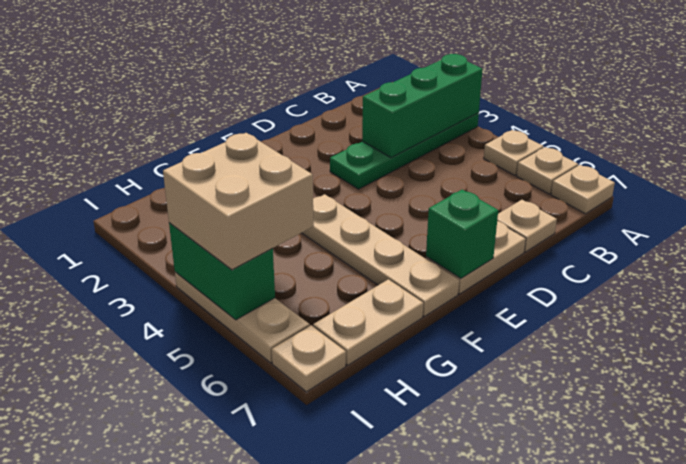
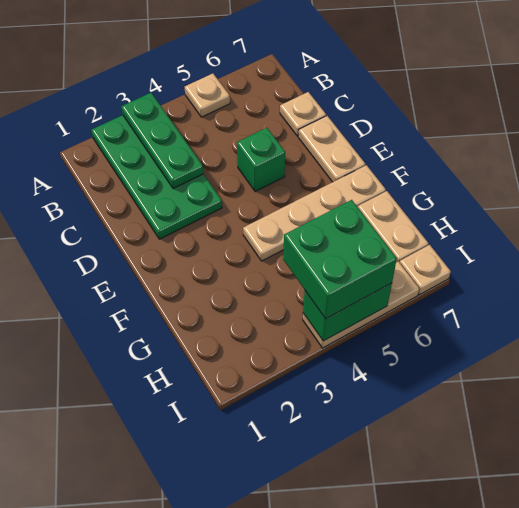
green 1x4 plate [330,113,479,189] -> green 2x4 plate [91,115,222,239]
green 1x3 brick [362,54,482,158] -> green 1x3 plate [121,93,203,189]
tan 1x1 plate [517,147,578,194] -> none
tan 1x1 plate [551,165,615,214] -> none
green 1x1 brick [426,190,498,278] -> green 1x1 brick moved to [237,128,285,192]
tan 2x2 brick [163,133,314,270] -> green 2x2 brick [283,200,397,319]

